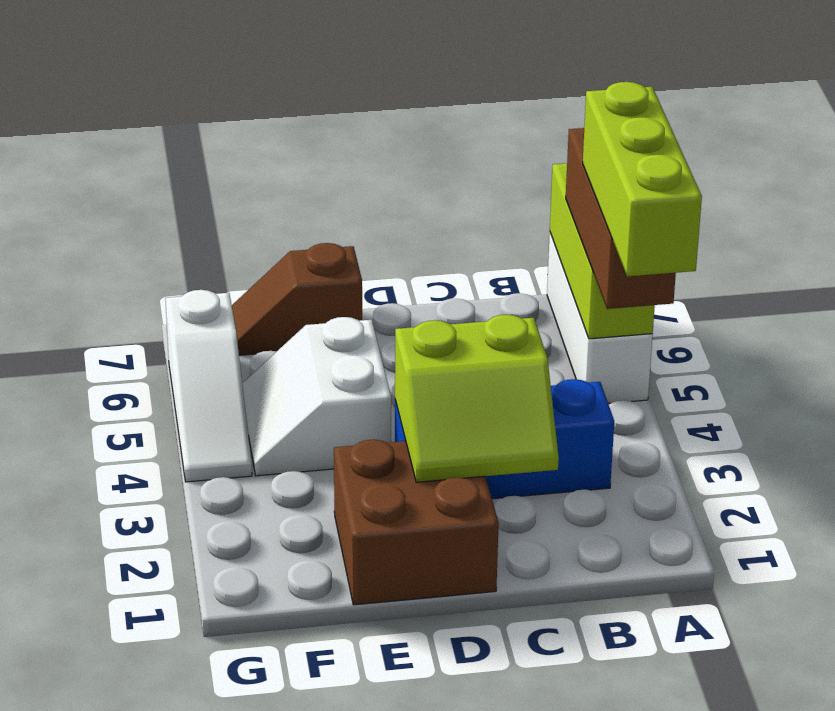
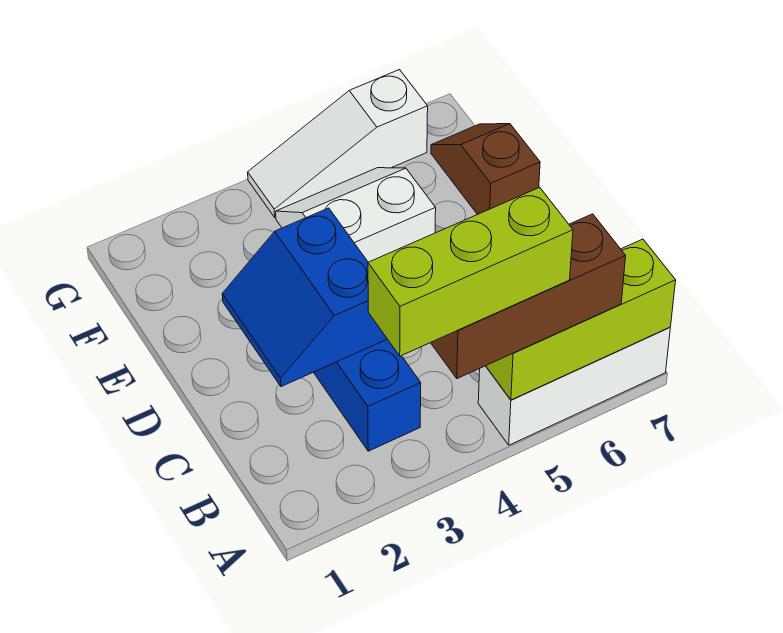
lime 2x2 slope [395,315,559,482] -> blue 2x2 slope [222,208,387,387]
brown 2x2 brick [334,440,499,605] -> none

